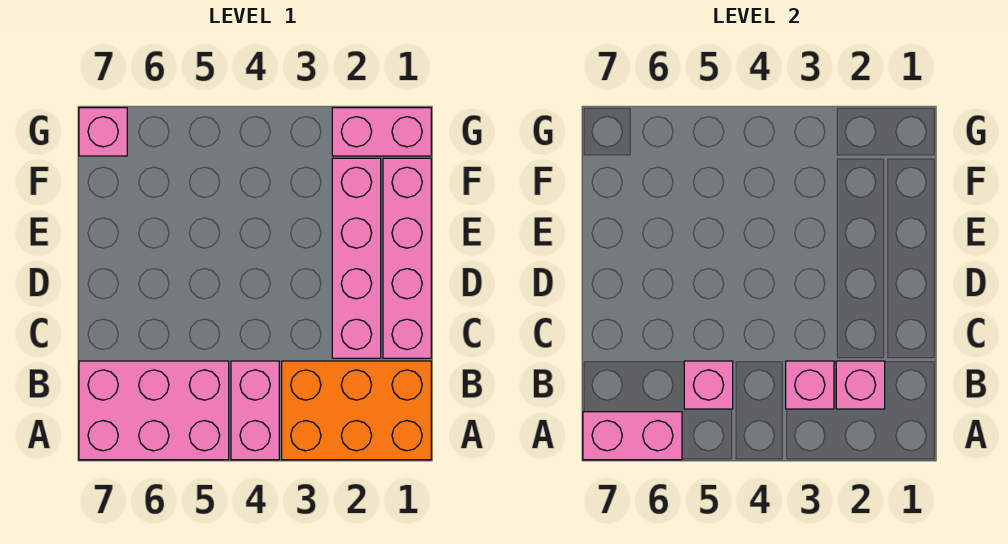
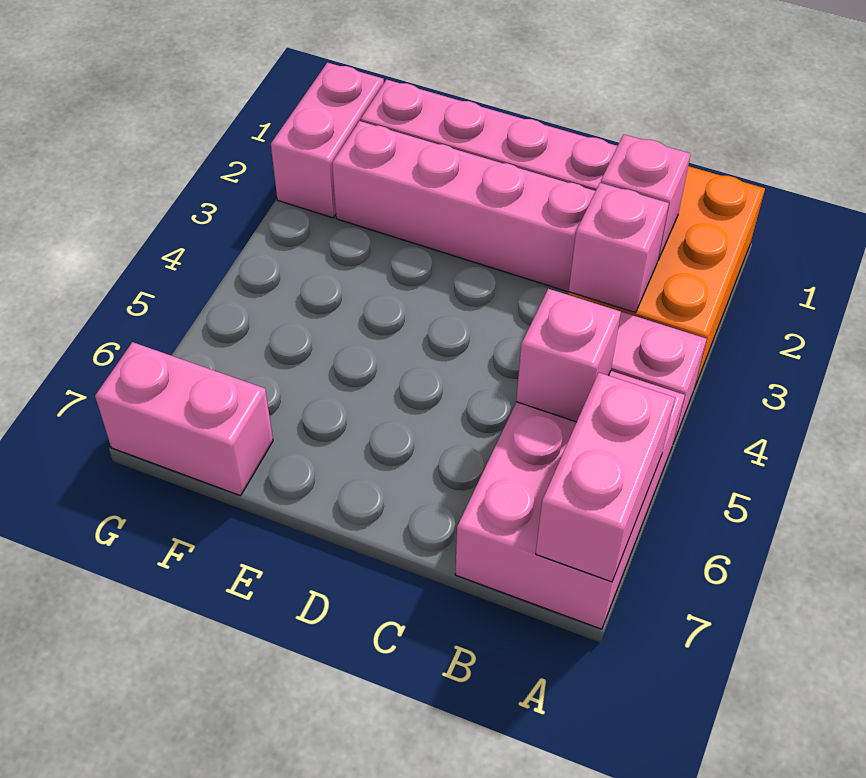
pink 1x1 brick [79,108,127,156] -> pink 1x2 brick [95,342,273,496]

